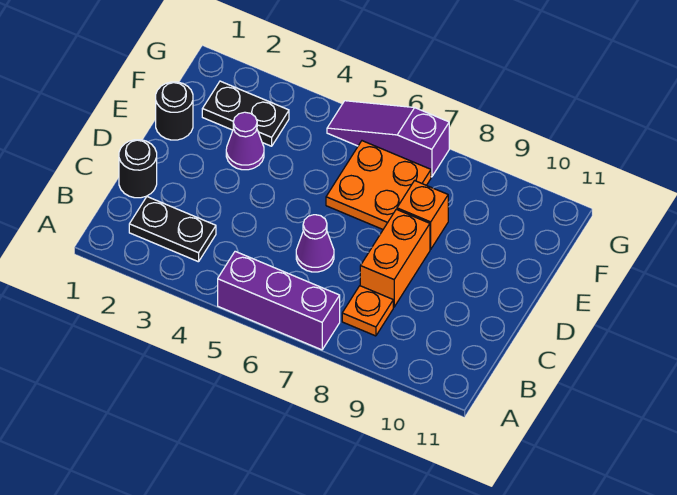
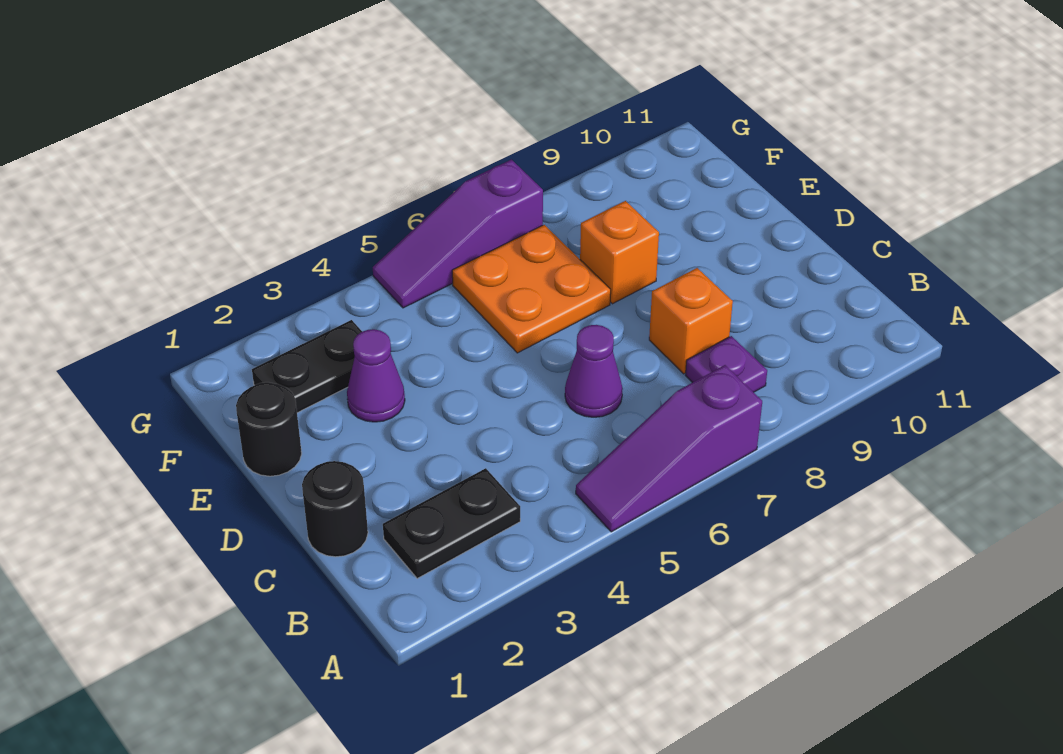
purple 1x3 brick [218,251,340,350] -> purple 1x3 slope [576,365,762,532]
orange 1x1 plate [342,286,393,336] -> purple 1x1 plate [685,336,767,392]
orange 1x2 brick [360,209,430,307] -> orange 1x1 brick [649,268,733,374]

